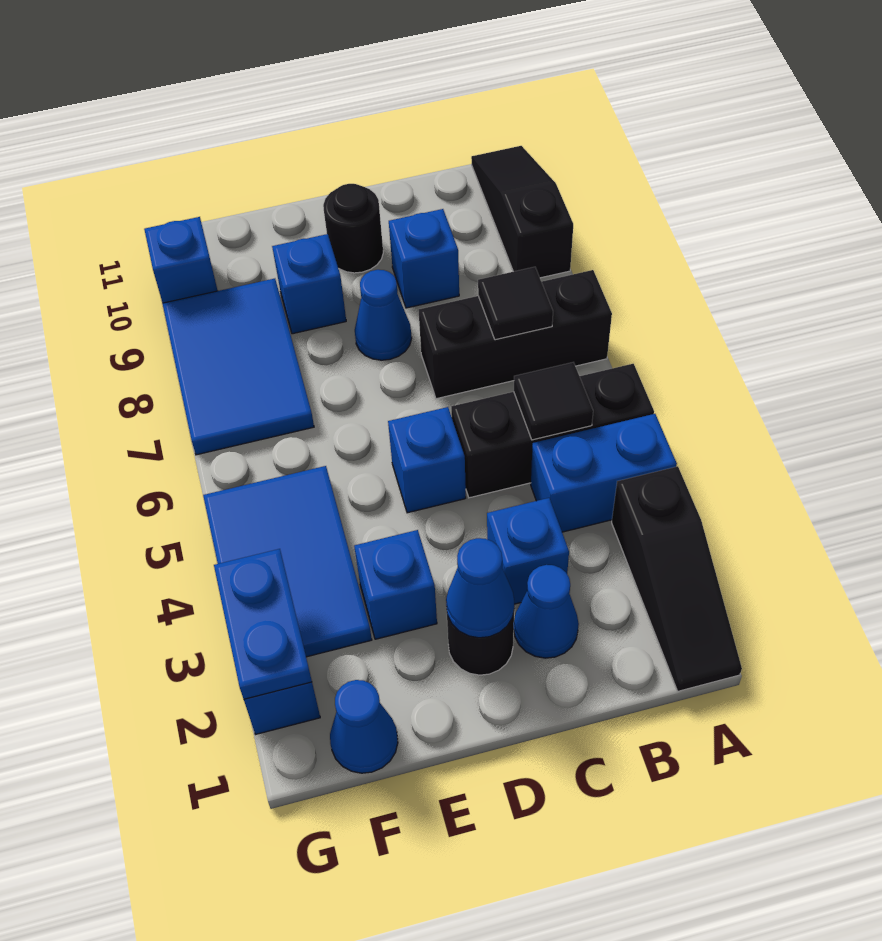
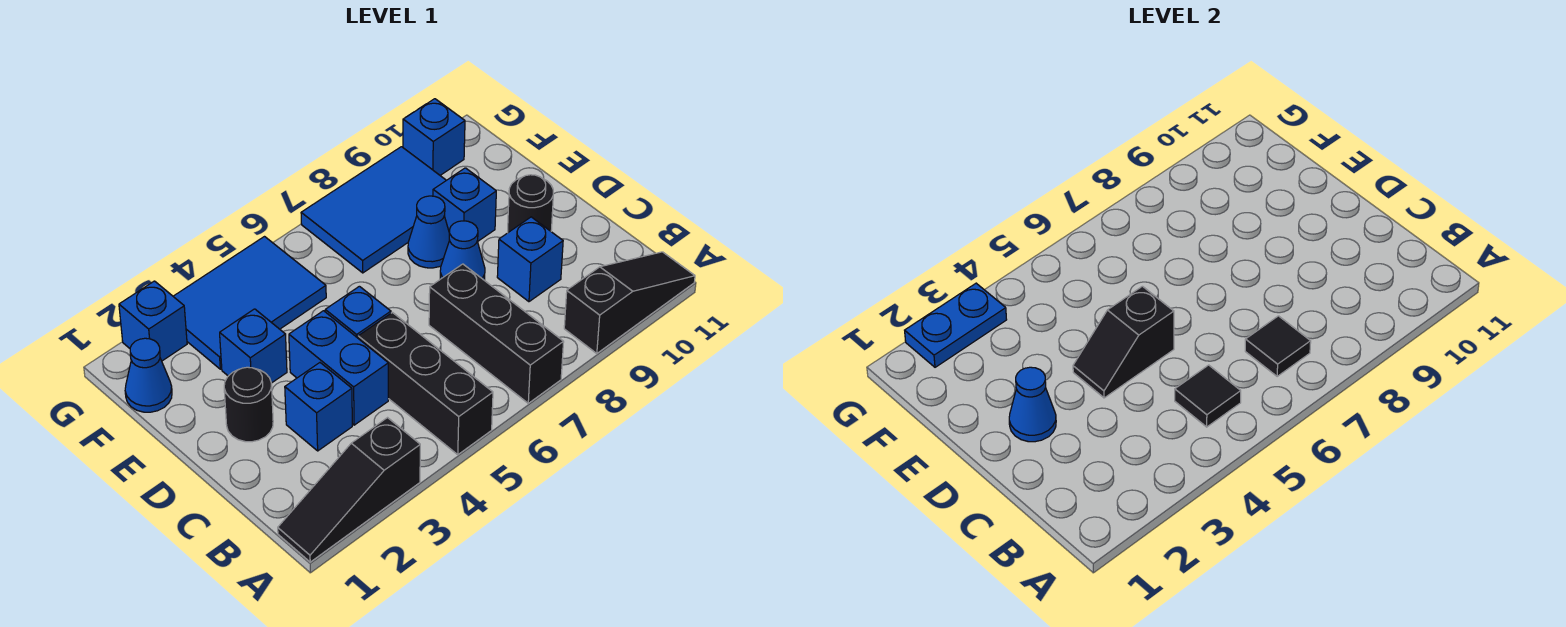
blue 1x2 brick [531,414,677,532] -> blue 1x2 brick moved to [289,311,388,425]
blue 1x1 cone [514,565,579,658] -> blue 1x1 cone moved to [408,196,450,268]
none -> black 1x2 slope [1073,286,1174,398]

